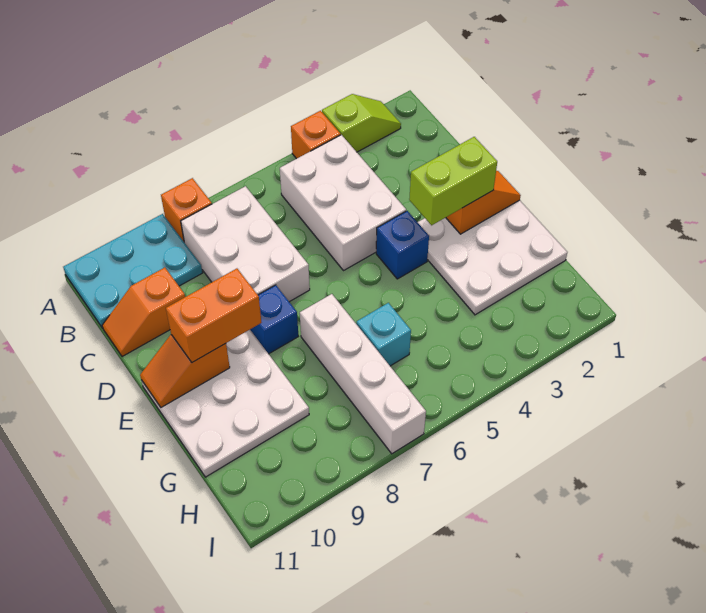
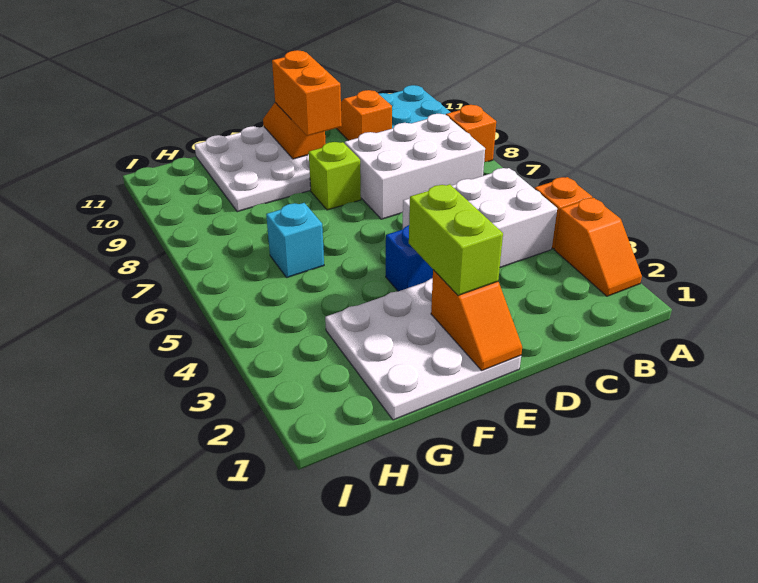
lime 1x2 slope [322,94,401,152] -> orange 1x2 slope [555,198,642,296]
blue 1x1 brick [250,285,298,354] -> lime 1x1 brick [309,142,361,210]
white 1x4 brick [300,294,426,454] -> none

